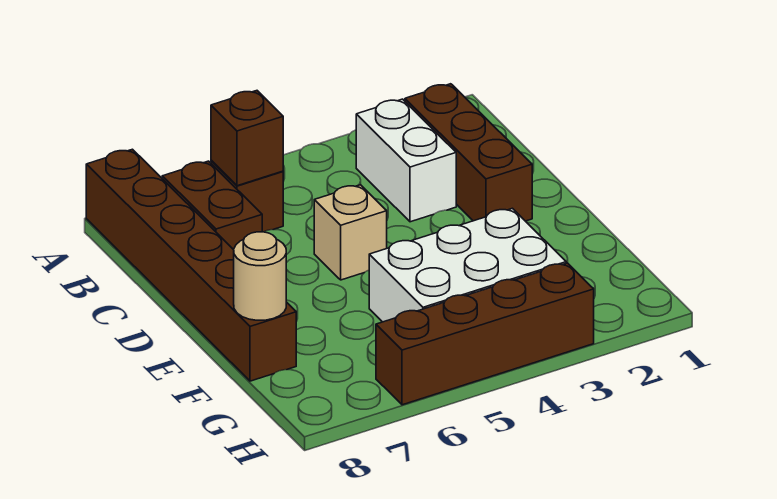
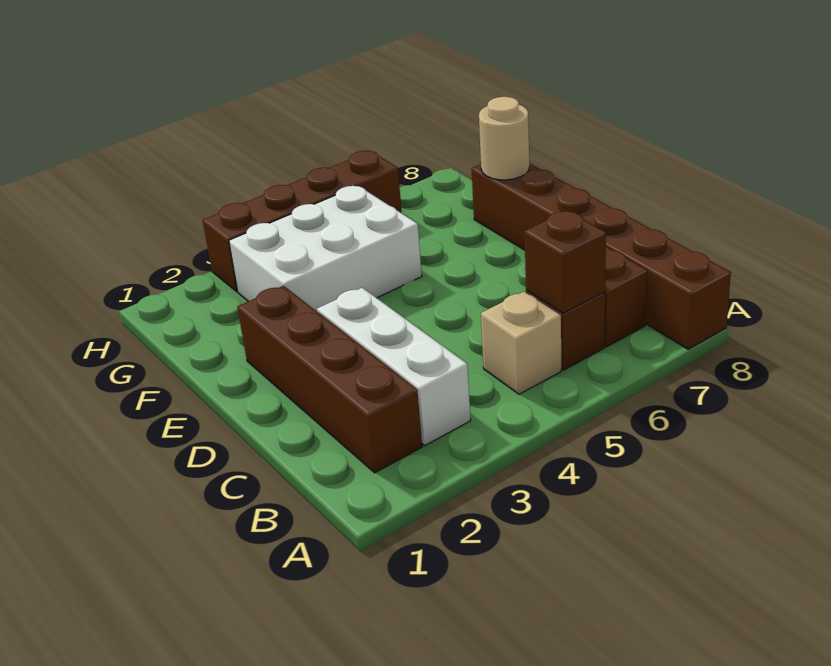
brown 1x3 brick [405,84,532,221] -> brown 1x4 brick [237,286,422,473]
white 1x2 brick [356,99,456,222] -> white 1x3 brick [317,288,471,445]
tan 1x1 brick [314,185,387,280] -> tan 1x1 brick moved to [481,292,561,394]

